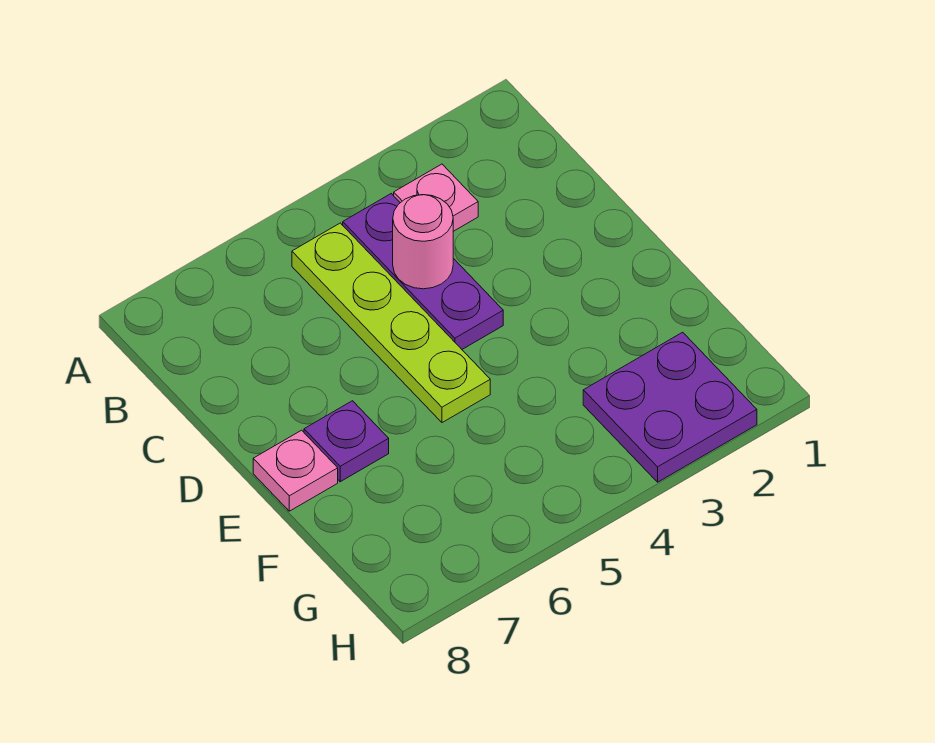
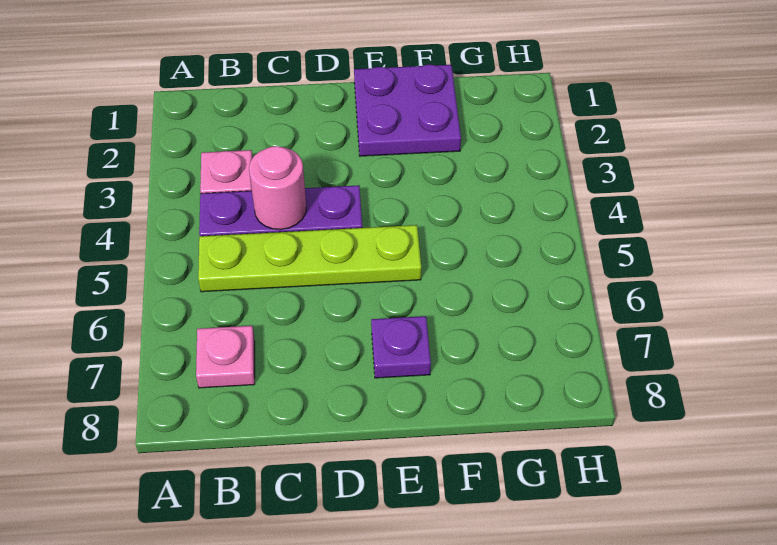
pink 1x1 plate [253,430,338,511] -> pink 1x1 plate moved to [196,326,255,388]
purple 2x2 plate [583,332,757,482] -> purple 2x2 plate moved to [354,65,461,156]

